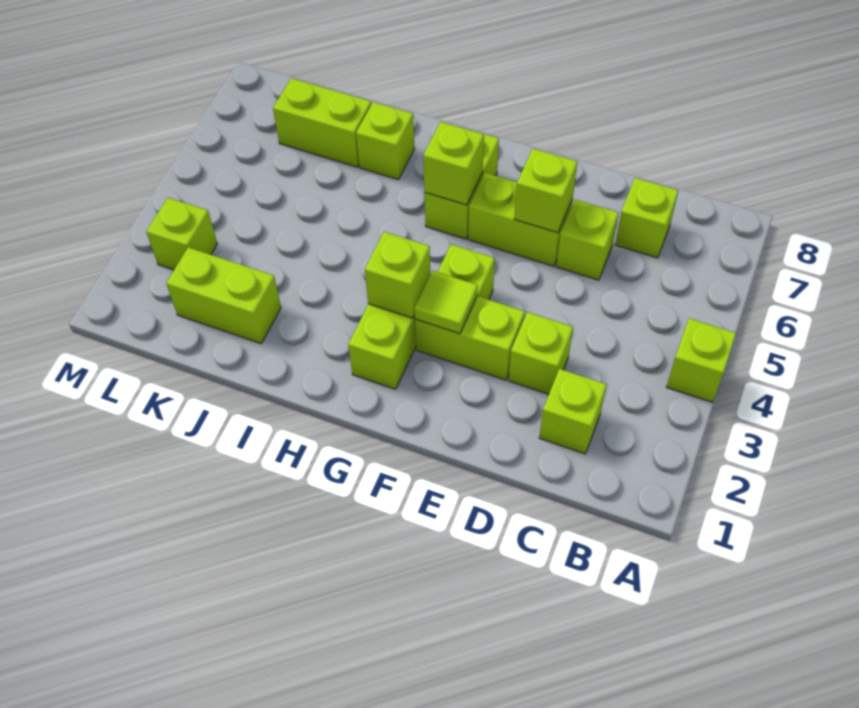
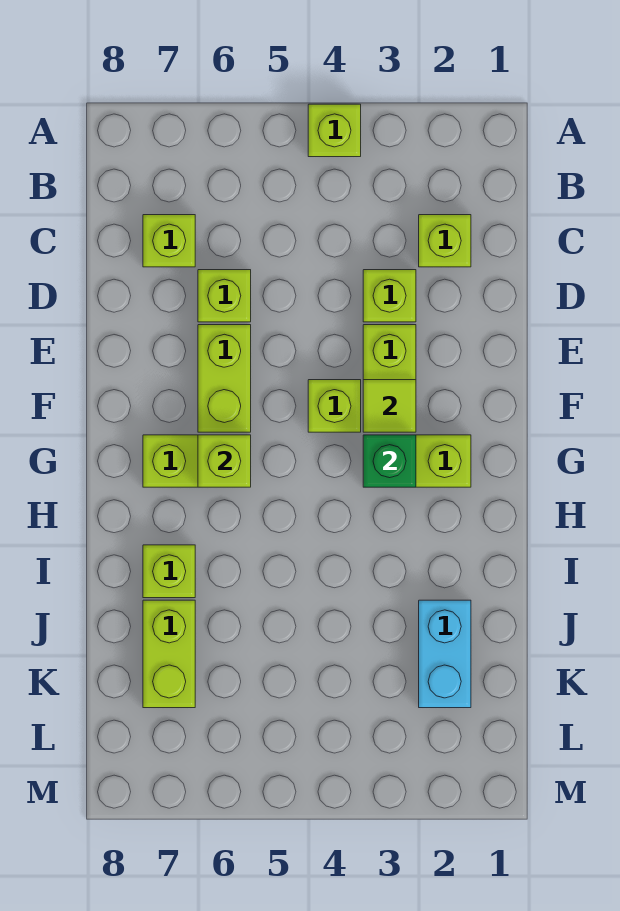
lime 1x1 brick [514,149,578,233] -> none
lime 1x1 brick [365,232,430,318] -> green 1x1 brick [363,435,416,487]
lime 1x2 brick [166,247,281,343] -> cyan 1x2 brick [419,600,471,708]
lime 1x1 brick [146,198,217,270] -> none

